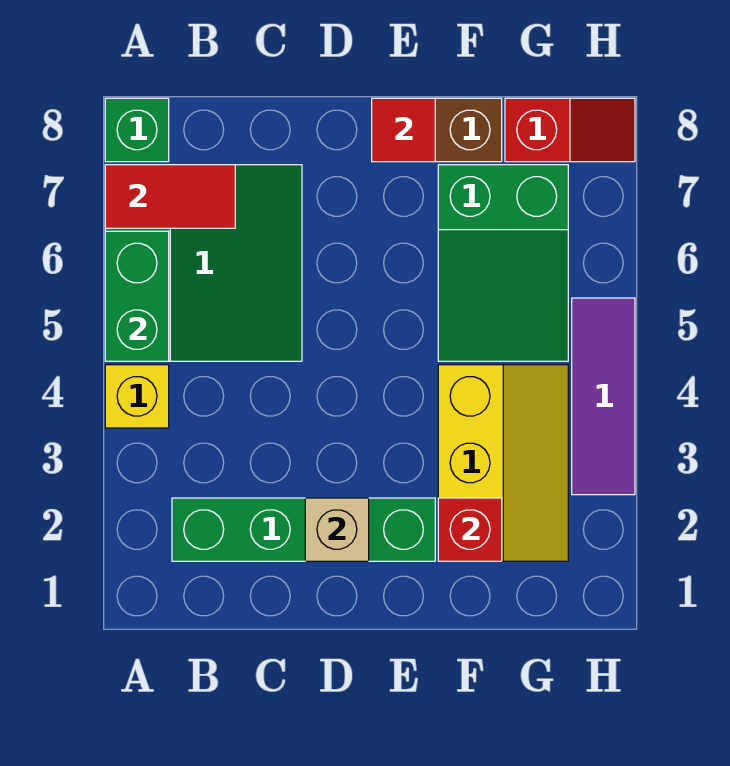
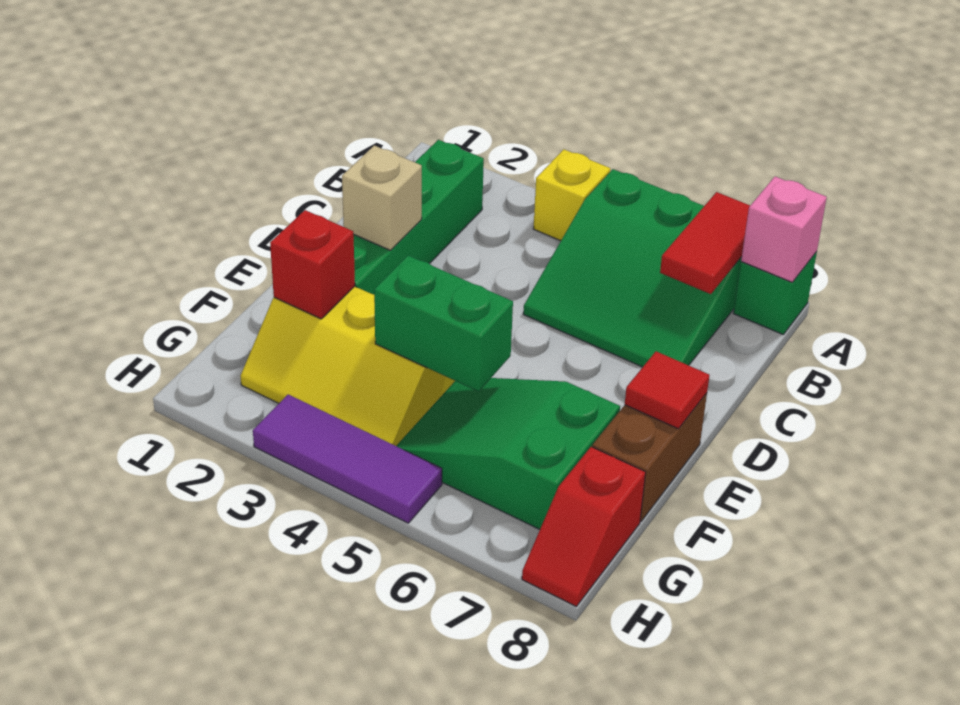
green 1x2 brick [105,231,169,361] -> green 1x2 brick moved to [374,255,513,391]
none -> pink 1x1 brick [741,177,827,282]

